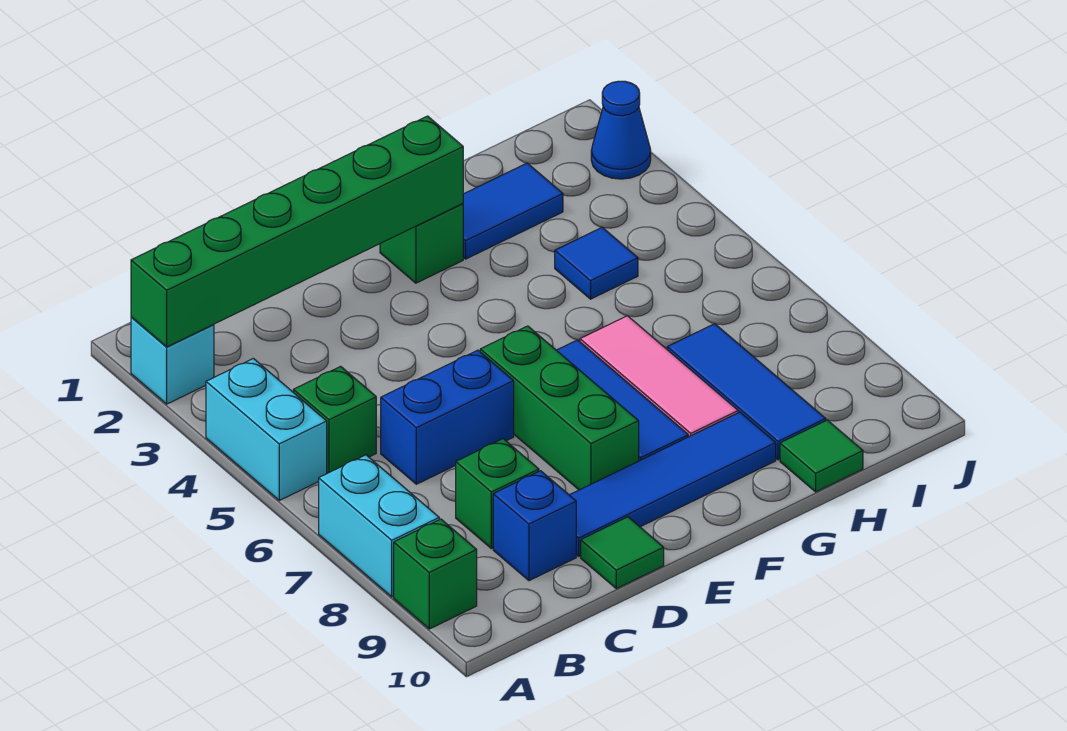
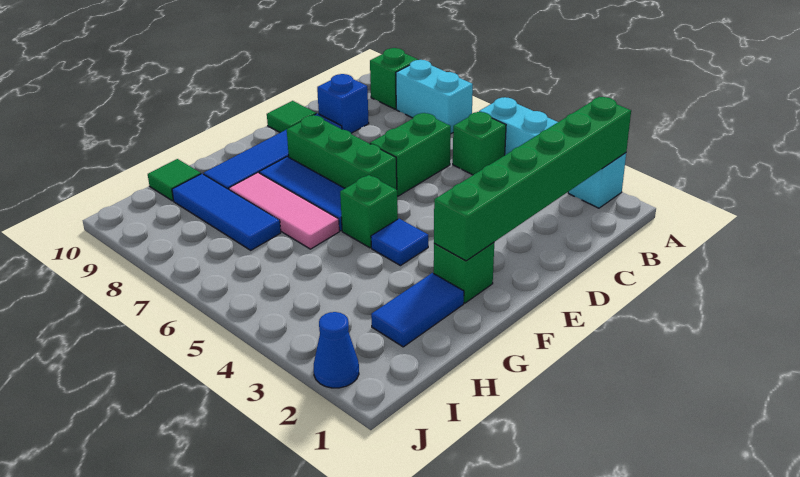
blue 1x2 brick [381,350,514,484] -> green 1x2 brick [370,113,451,196]
green 1x1 brick [456,439,539,549] -> green 1x1 brick moved to [340,175,398,248]
blue 1x1 tile [555,227,638,299] -> blue 1x1 tile moved to [371,219,428,266]

